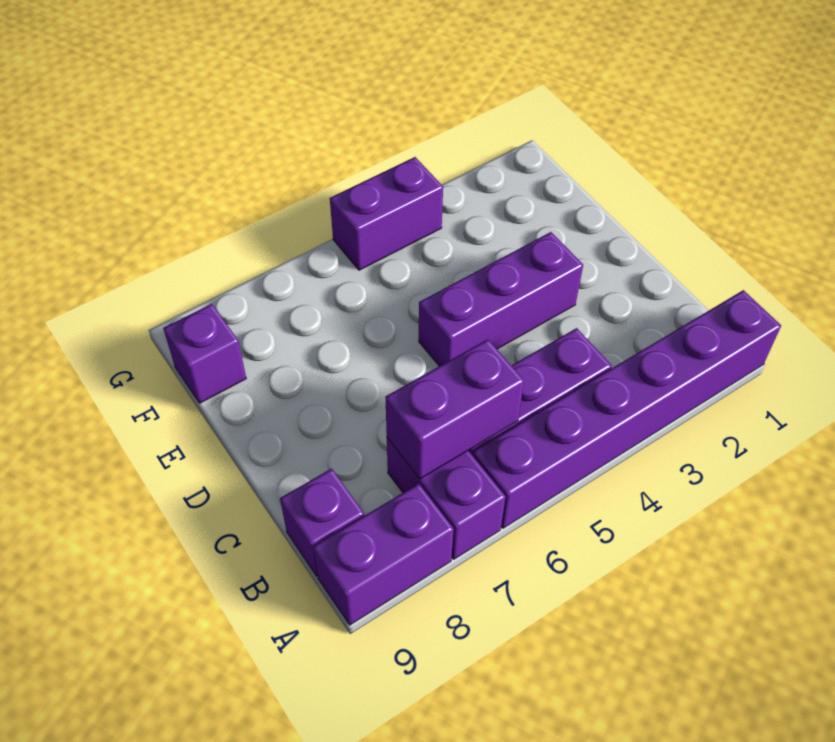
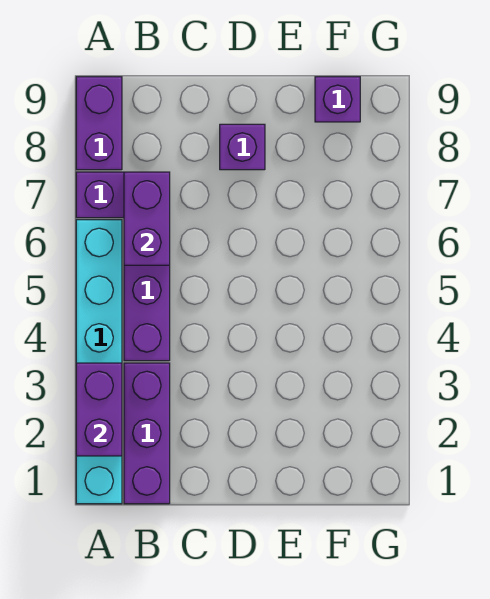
purple 1x6 brick [472,290,781,528] -> cyan 1x6 brick [76,220,122,504]
purple 1x1 brick [280,469,364,576] -> purple 1x1 brick moved to [220,124,265,170]
purple 1x3 brick [419,232,583,366] -> purple 1x3 brick moved to [124,363,170,504]
purple 1x2 brick [330,157,443,270] -> purple 1x2 brick moved to [76,363,122,456]

